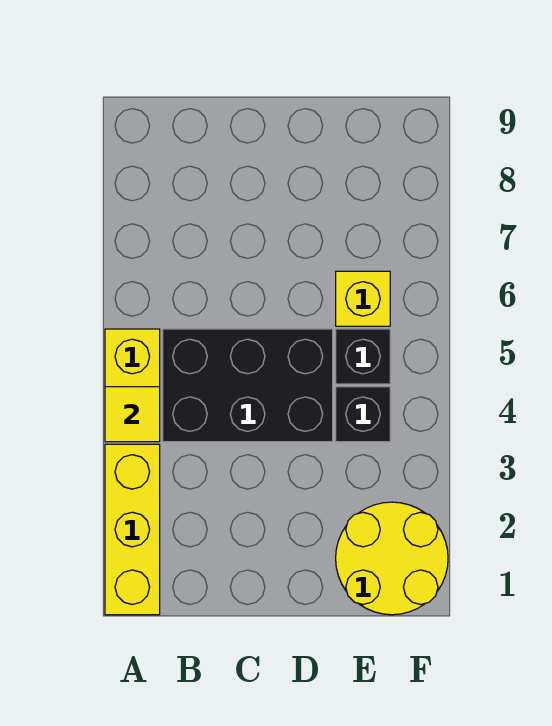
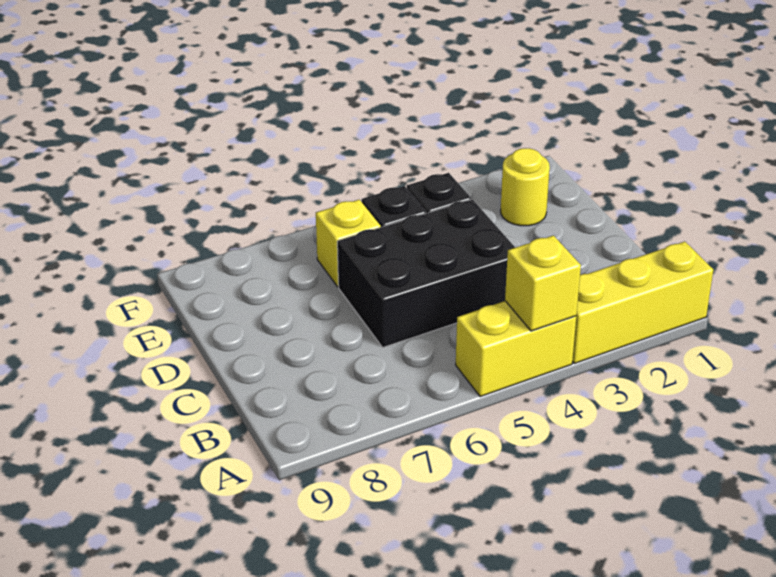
yellow 1x1 tile [105,387,160,442] -> yellow 1x1 brick [505,236,581,331]
black 2x3 brick [163,329,333,442] -> black 2x3 brick turned to [337,199,515,347]
yellow 2x2 round brick [336,502,448,615] -> yellow 1x1 round brick [501,148,550,226]

